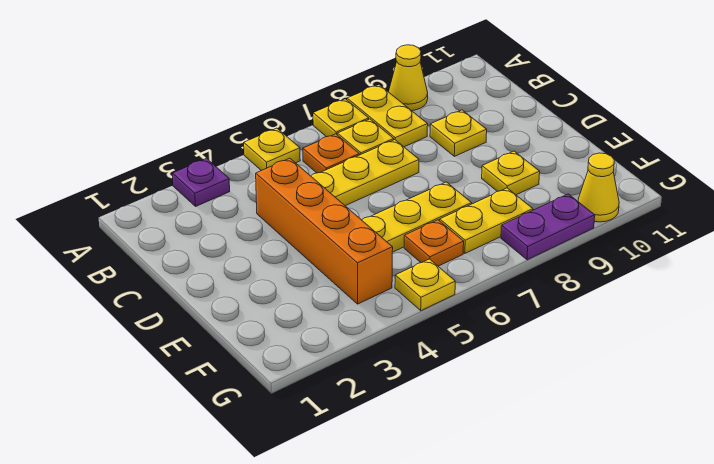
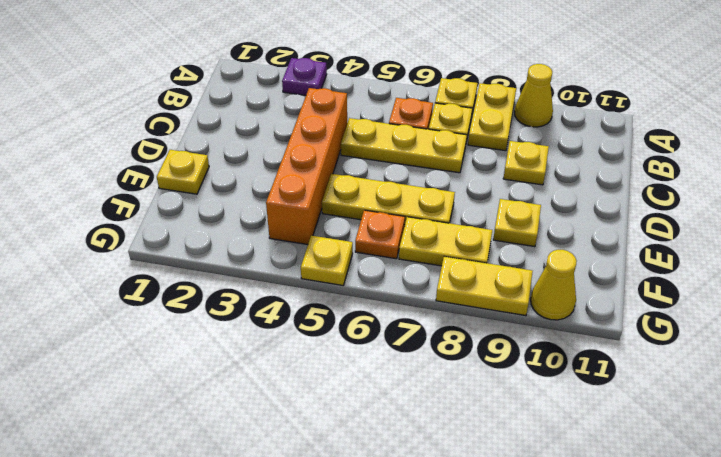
yellow 1x1 plate [244,128,300,171] -> yellow 1x1 plate moved to [157,150,209,194]
purple 1x2 plate [501,194,595,260] -> yellow 1x2 plate [436,257,533,316]

